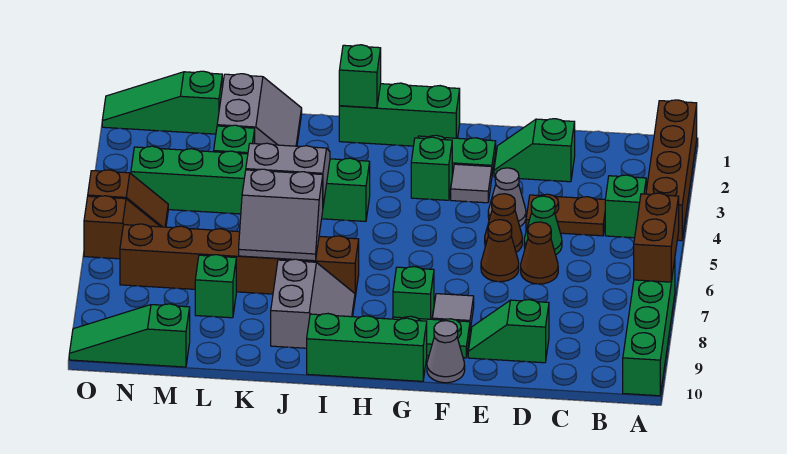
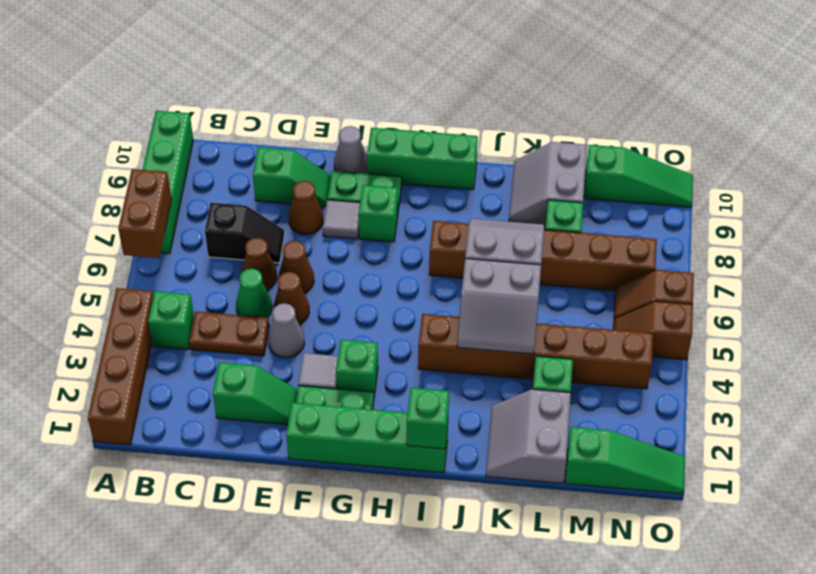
none -> black 1x2 slope [205,203,285,263]
none -> brown 1x1 cone [289,181,323,235]
green 1x3 brick [339,83,460,146] -> green 1x4 brick [286,403,448,473]
green 1x6 brick [131,146,370,221] -> brown 1x6 brick [418,314,653,389]
grey 2x2 slope [271,259,355,348] -> grey 2x2 slope moved to [509,142,587,225]

